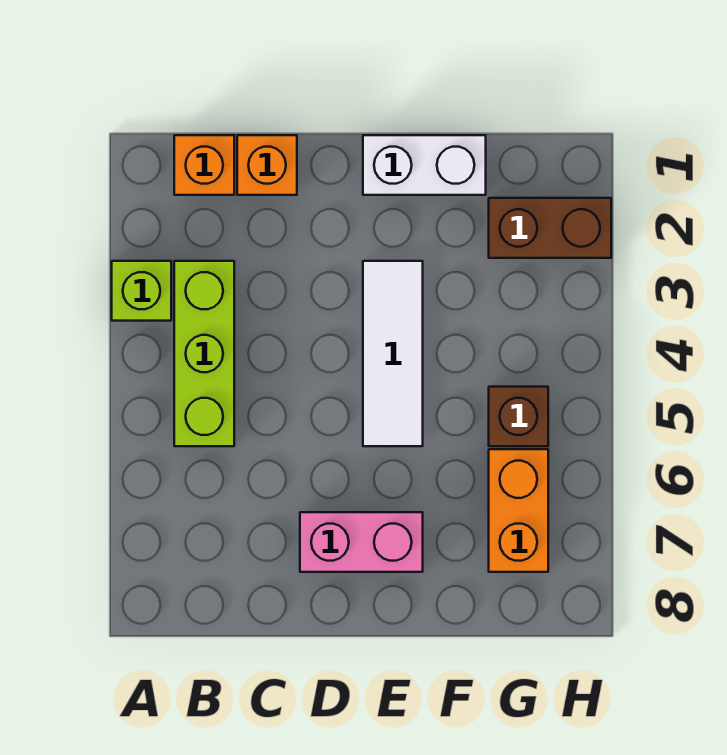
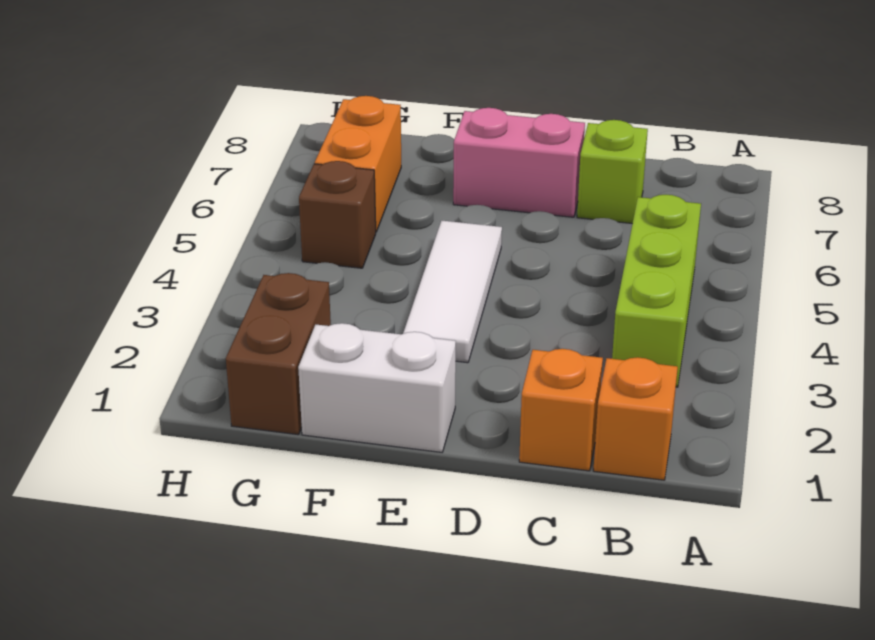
lime 1x1 brick [112,261,171,321] -> lime 1x1 brick moved to [577,120,648,224]
brown 1x2 brick [489,198,611,258] -> brown 1x2 brick turned to [226,273,331,435]

